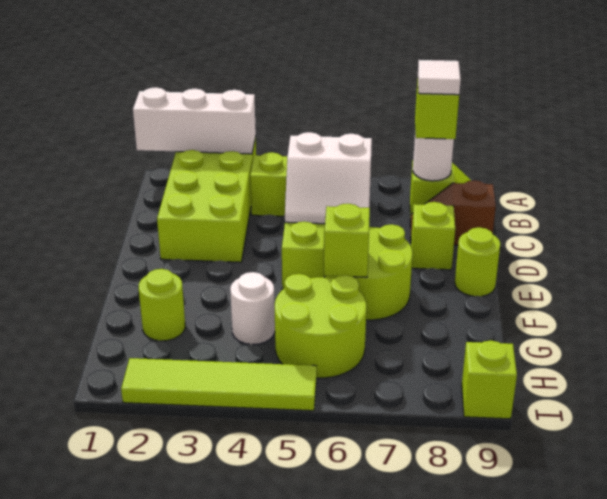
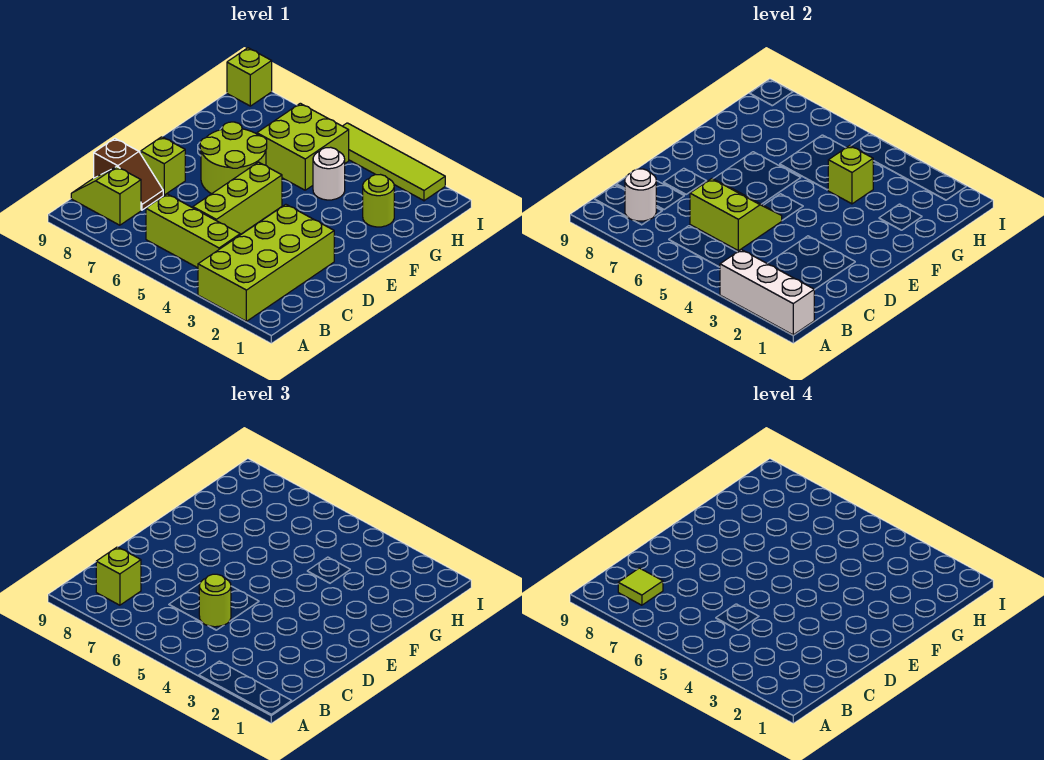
white 1x1 tile [418,60,461,95] -> lime 1x1 tile [618,568,663,605]
white 2x2 slope [285,132,372,224] -> lime 2x2 slope [690,179,782,251]
lime 1x1 round brick [455,227,500,296] -> lime 1x1 round brick moved to [199,574,231,627]
lime 1x1 brick [324,204,370,277] -> lime 1x1 brick moved to [828,146,873,204]
lime 2x2 round brick [275,274,366,378] -> lime 2x2 brick [257,103,349,190]

